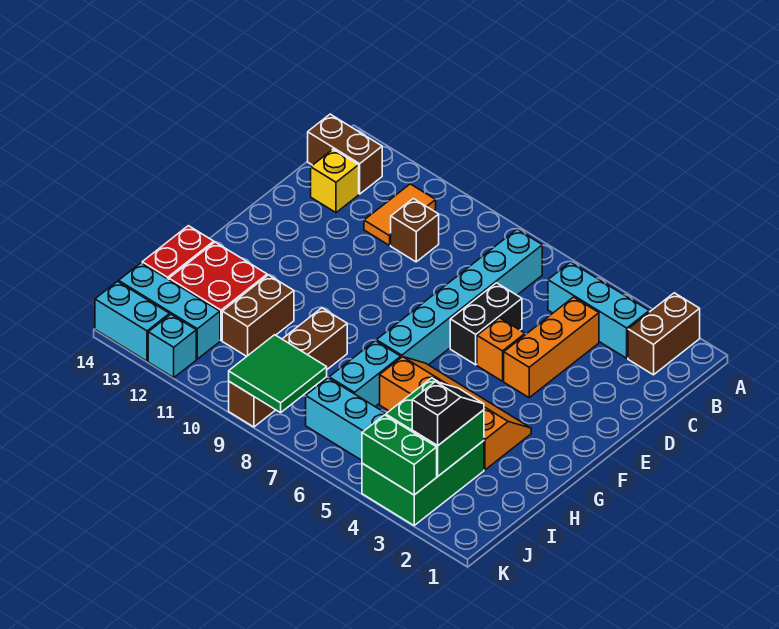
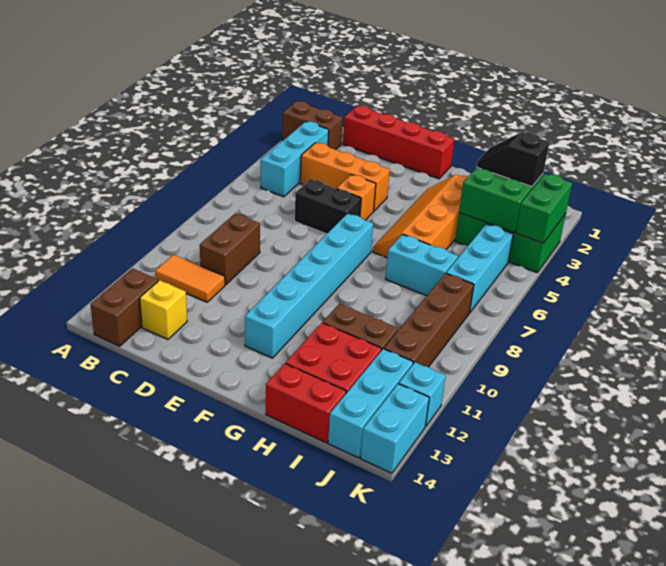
cyan 1x6 brick [376,229,542,365] -> cyan 1x6 brick turned to [245,214,373,358]
none -> red 1x4 brick [343,106,454,179]
brown 1x1 brick [391,199,439,262] -> brown 1x2 brick [200,213,260,285]
brown 1x4 brick [229,308,347,427] -> brown 1x4 brick turned to [384,273,474,367]
green 2x2 tile [229,335,327,413] -> none

